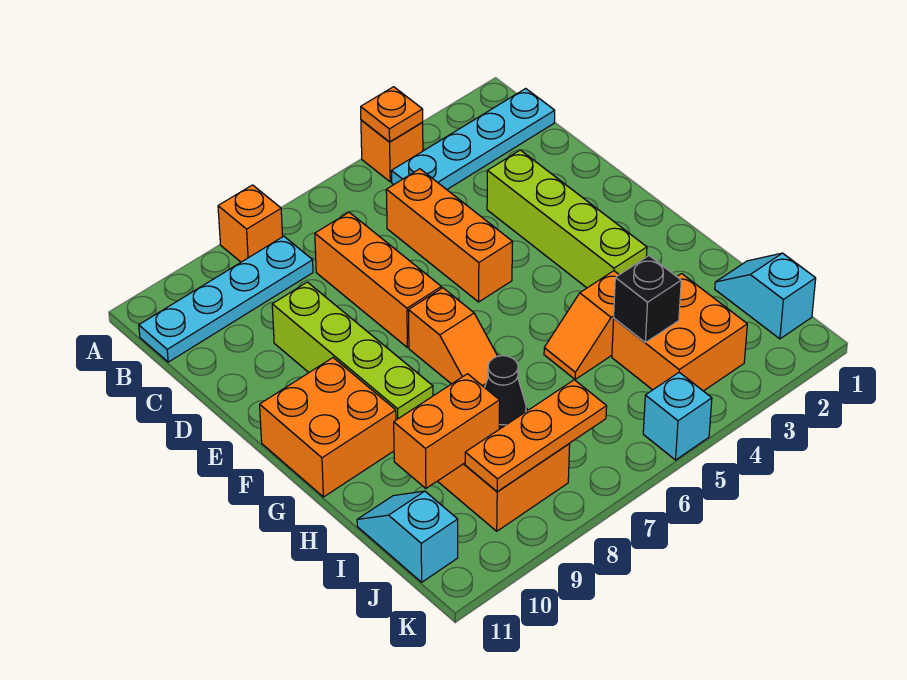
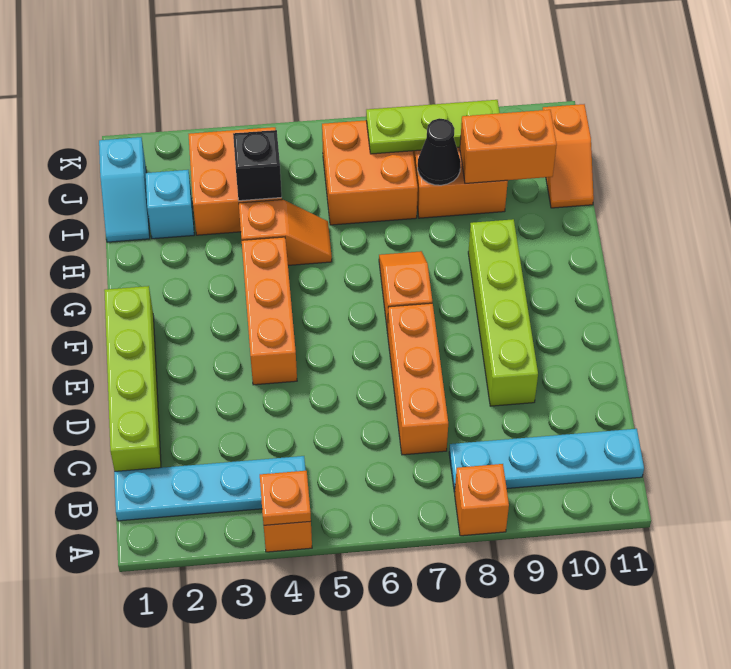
orange 1x3 brick [386,169,513,302] -> orange 1x3 brick moved to [242,237,297,385]
lime 1x4 brick [487,150,647,288] -> lime 1x4 brick moved to [104,286,161,471]
orange 2x2 brick [260,358,396,497] -> orange 2x2 brick moved to [322,120,418,225]
cyan 1x2 slope [357,491,458,582] -> orange 1x2 slope [543,104,594,208]
orange 1x3 plate [465,380,607,492] -> lime 1x3 plate [366,100,500,154]
cyan 1x1 brick [643,372,712,460] -> cyan 1x1 brick moved to [146,170,194,239]

